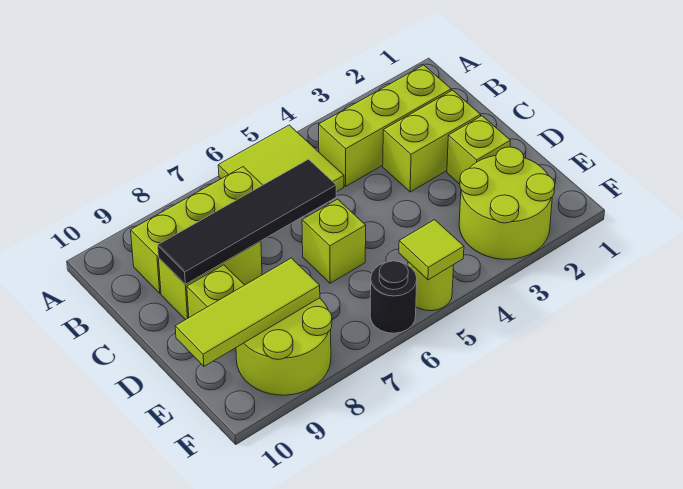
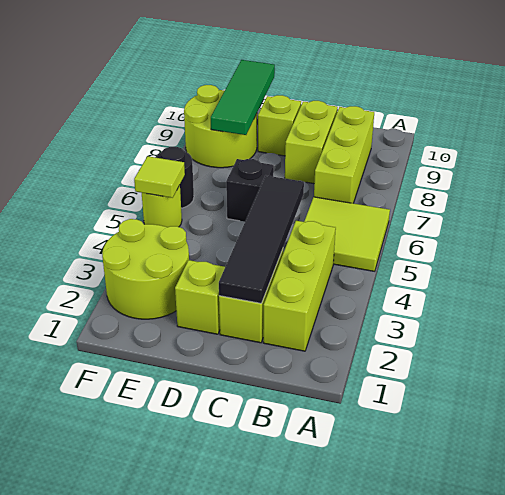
black 1x4 tile [158,159,336,284] -> black 1x4 tile moved to [219,176,304,303]
lime 1x1 brick [302,199,366,283] -> black 1x1 brick [226,159,274,222]
lime 1x3 tile [175,258,320,366] -> green 1x3 tile [211,60,275,135]

